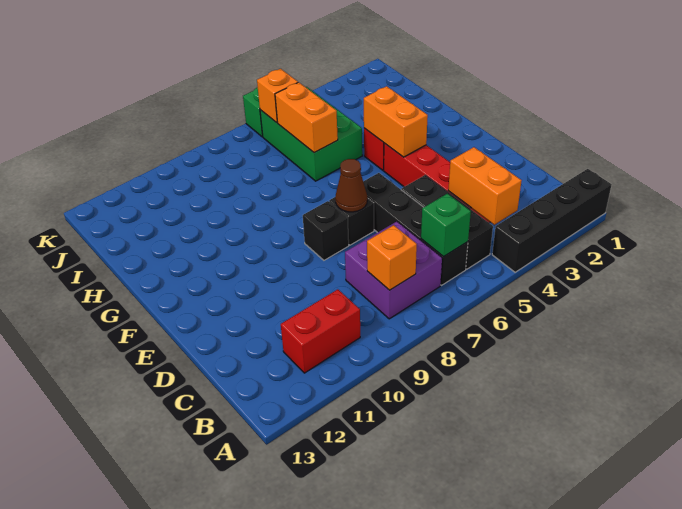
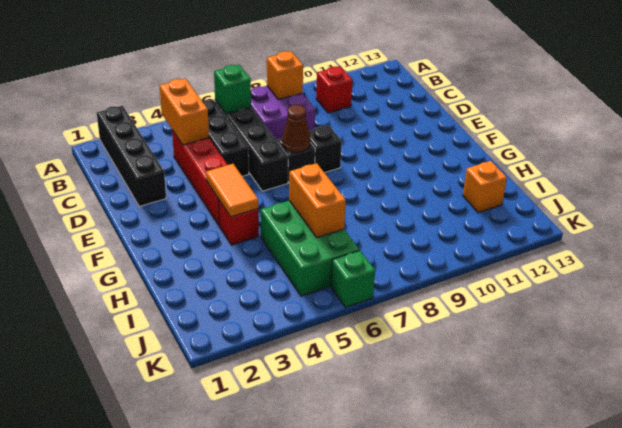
black 1x4 brick [492,169,612,272] -> black 1x4 brick turned to [97,106,166,206]
red 1x2 brick [281,289,360,373] -> red 1x1 brick [316,66,352,113]
orange 1x2 brick [364,86,428,157] -> orange 1x2 tile [206,164,258,217]
orange 1x1 brick [257,69,298,123] -> orange 1x1 brick moved to [463,161,507,213]

